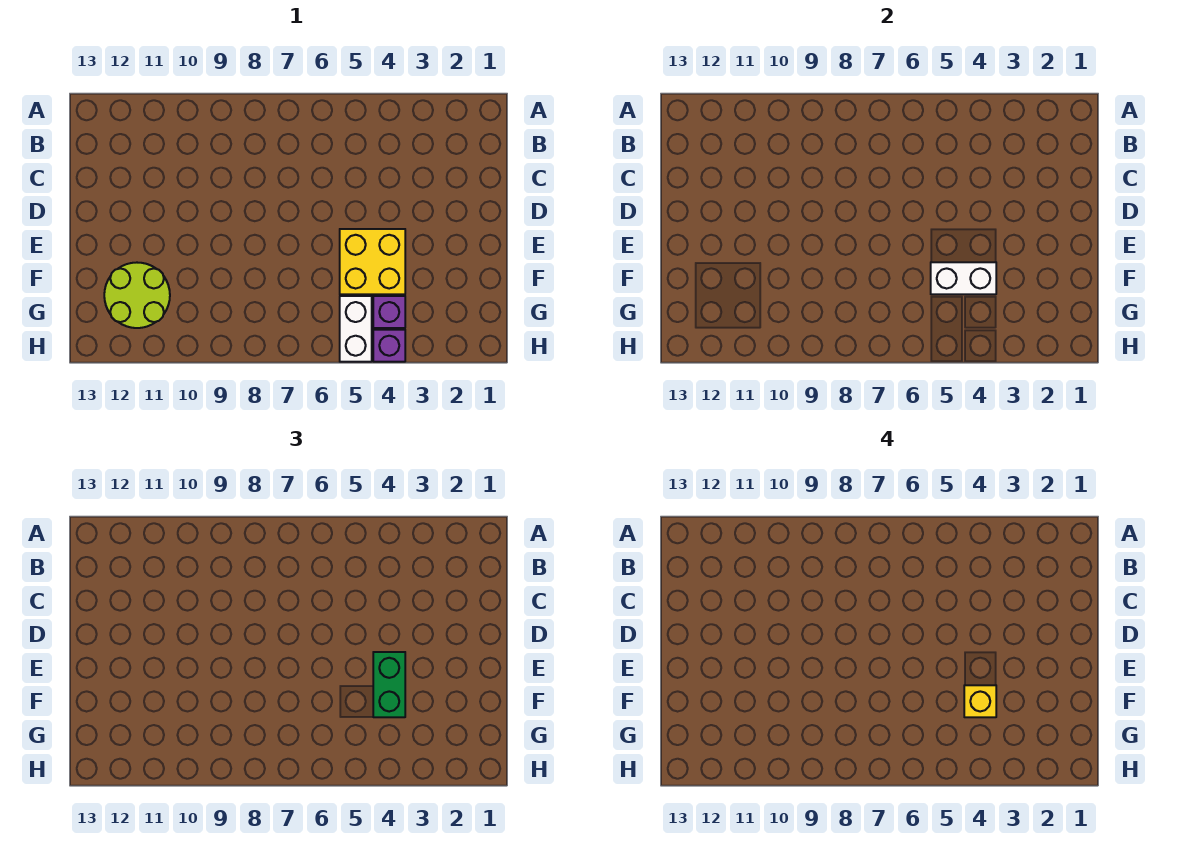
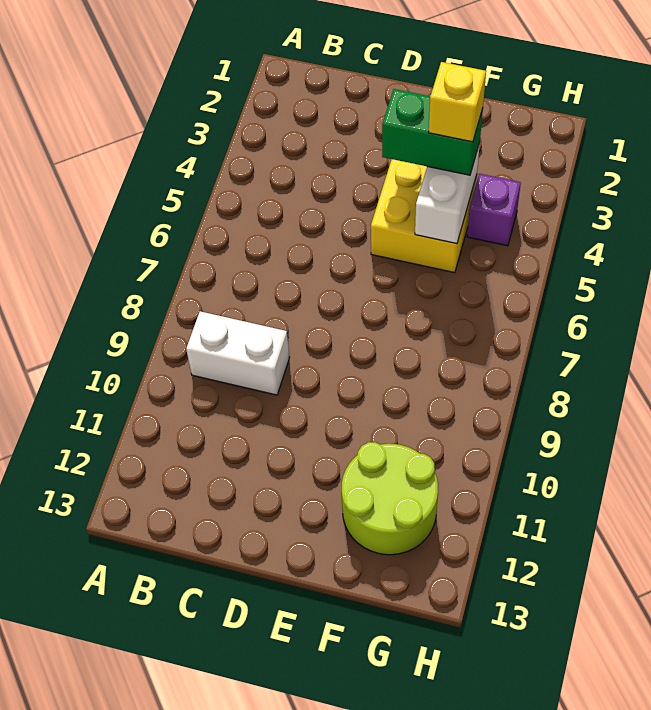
white 1x2 brick [340,296,372,362] -> white 1x2 brick moved to [186,311,289,395]
purple 1x1 brick [373,330,405,362] -> none

